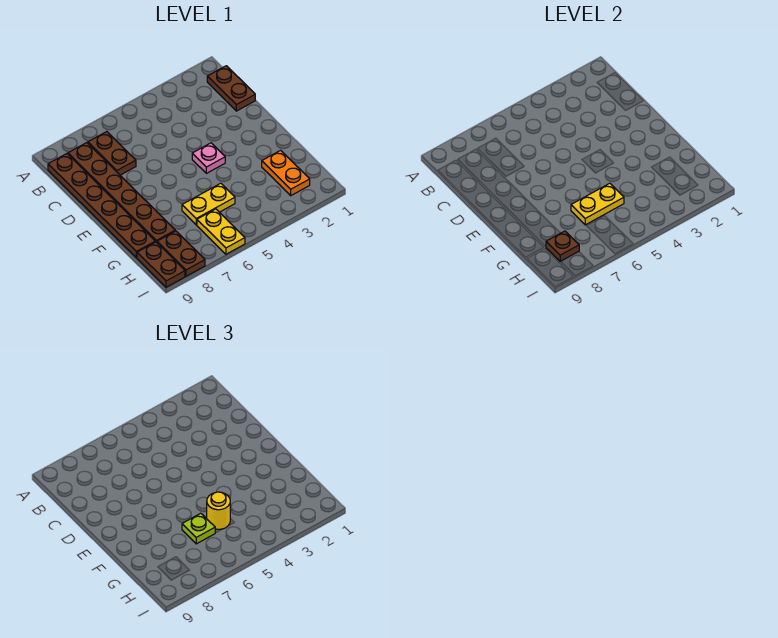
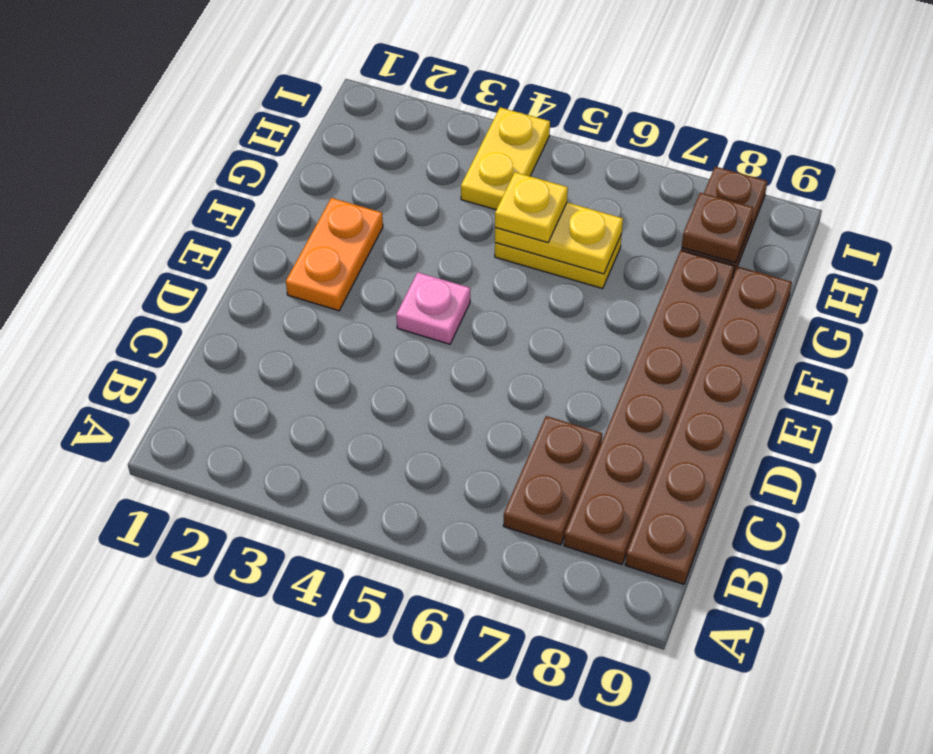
brown 1x2 plate [207,66,255,111] -> none
orange 1x2 plate [262,150,310,196] -> orange 1x2 plate moved to [286,198,383,311]
yellow 1x1 round brick [207,492,230,529] -> yellow 1x1 plate [495,172,568,243]
lime 1x1 plate [182,513,215,544] -> none
yellow 1x2 plate [197,209,245,254] -> yellow 1x2 plate moved to [461,107,550,210]
brown 1x2 plate [137,242,185,287] -> none

